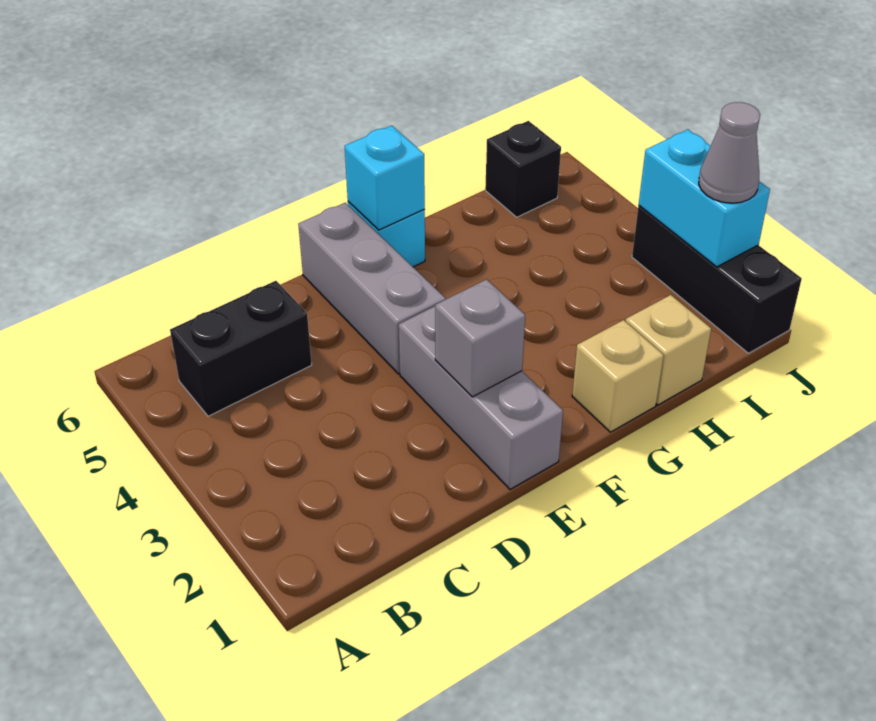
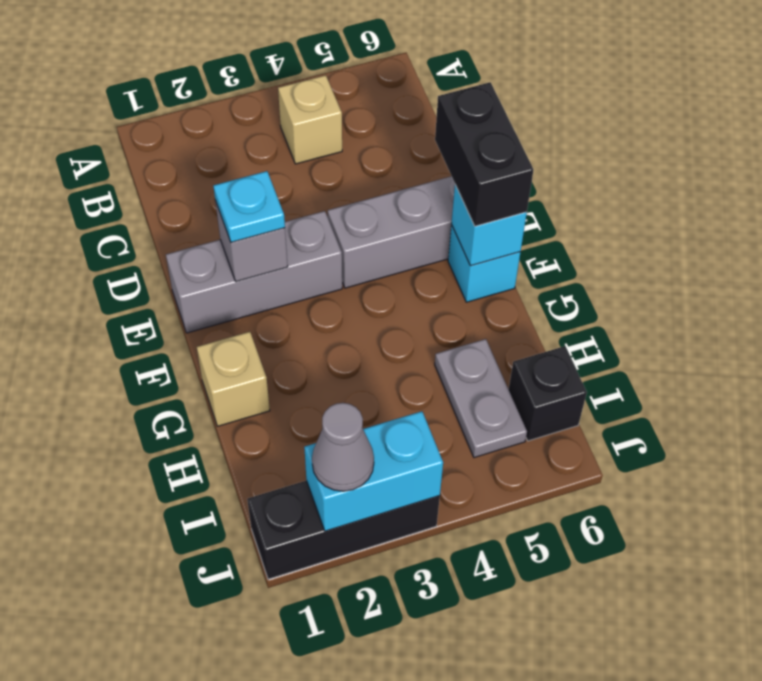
black 1x2 brick [170,281,312,416] -> black 1x2 brick moved to [435,82,533,226]
none -> cyan 1x1 plate [213,171,285,242]
tan 1x1 brick [626,295,711,405] -> tan 1x1 brick moved to [278,75,342,164]
none -> grey 1x2 plate [435,339,527,458]

